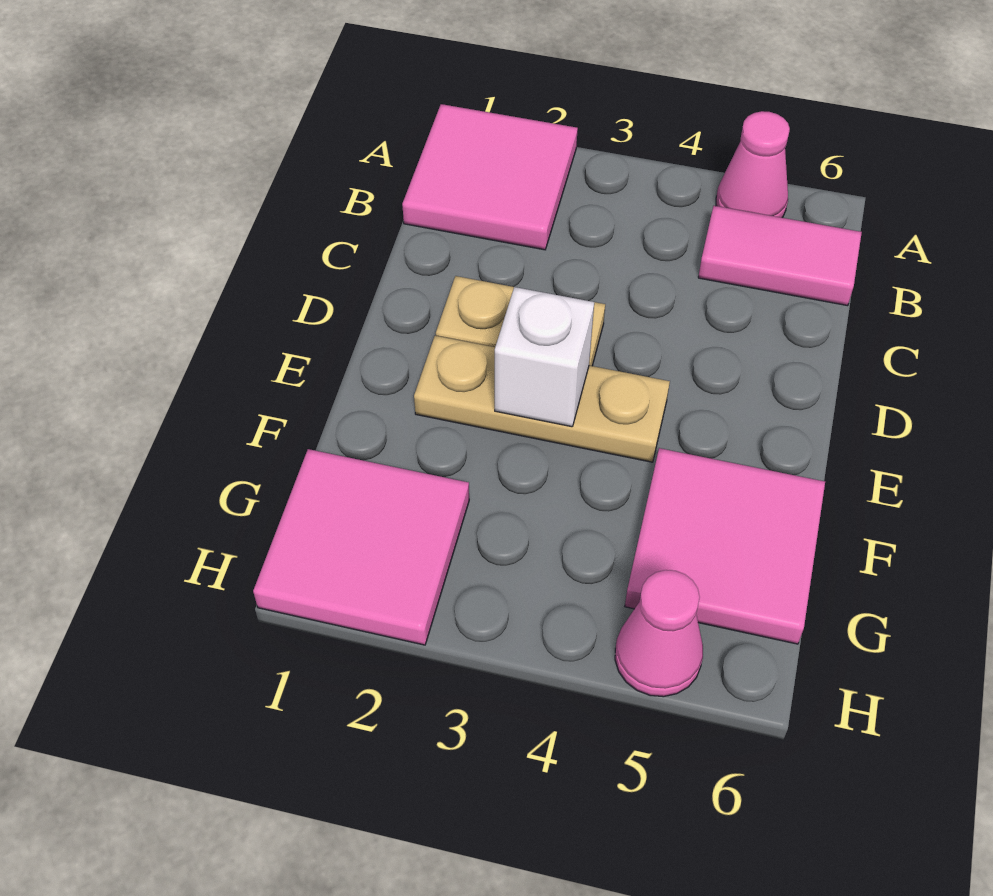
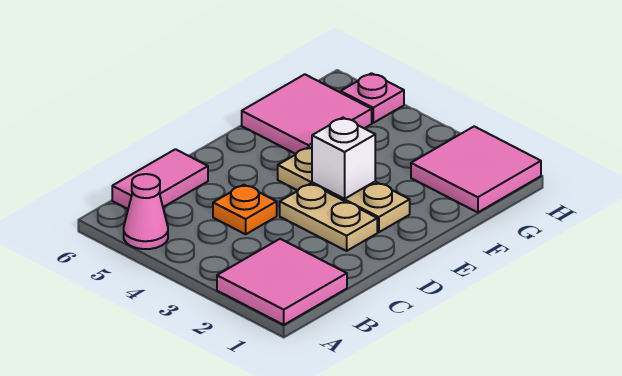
pink 1x2 tile [698,206,862,306] -> pink 1x2 tile turned to [112,149,208,209]
none -> orange 1x1 plate [213,185,277,234]
pink 1x1 cone [615,570,703,697] -> pink 1x1 plate [341,73,404,123]

